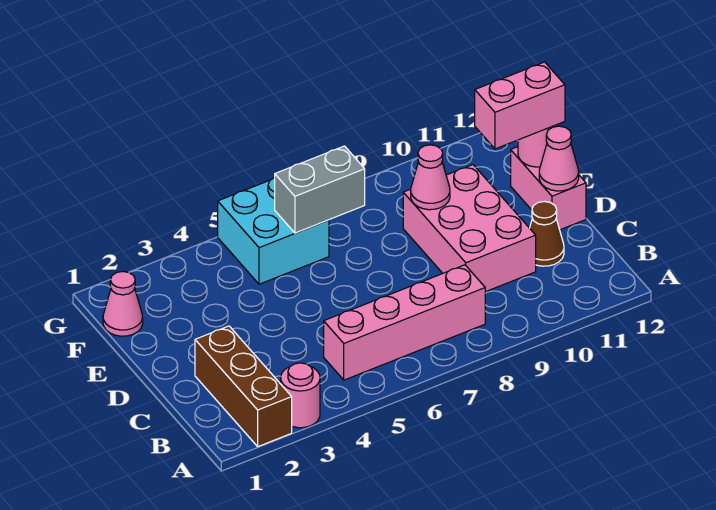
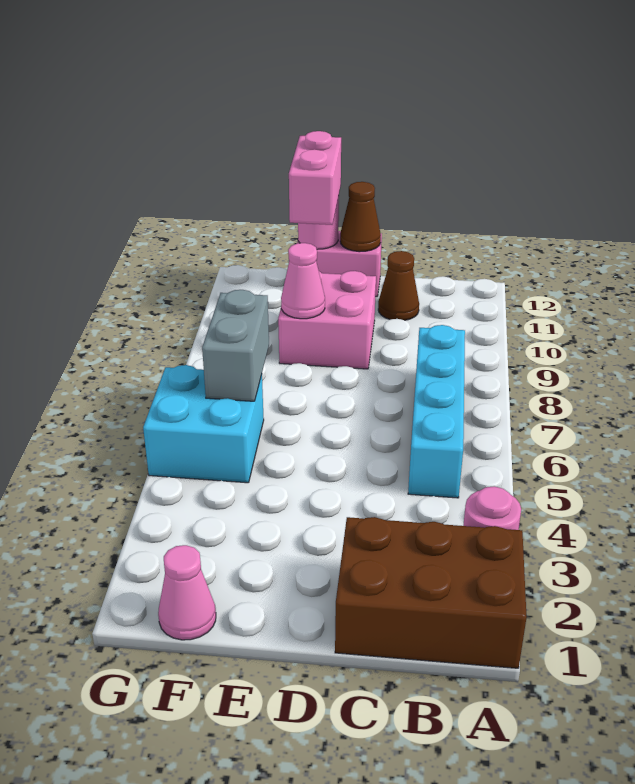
brown 1x3 brick [195,326,292,446] -> brown 2x3 brick [335,517,527,668]
pink 1x4 brick [324,265,485,380] -> cyan 1x4 brick [408,325,465,498]
pink 2x3 brick [403,165,536,292] -> pink 2x2 brick [278,271,376,369]
pink 1x1 cone [539,126,579,191] -> brown 1x1 cone [340,182,381,252]

